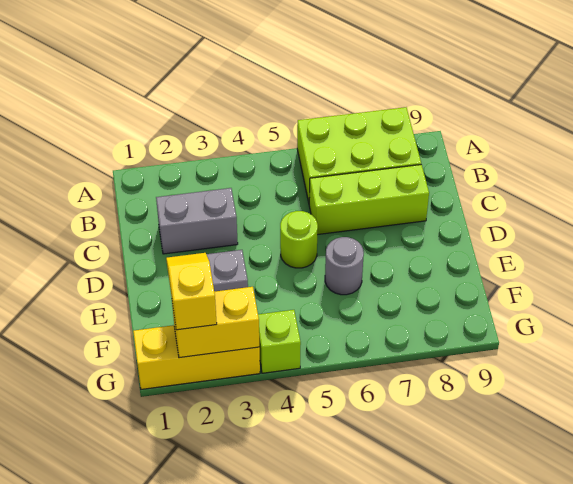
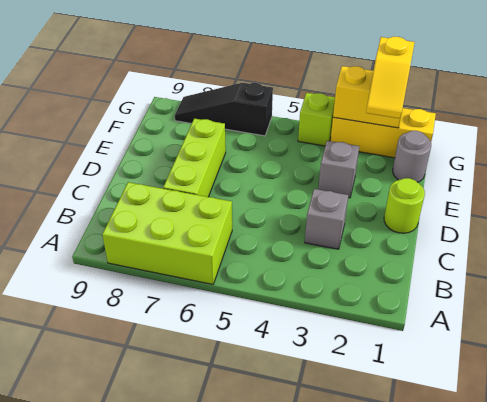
grey 1x2 brick [156,188,238,254] -> grey 1x1 brick [305,189,348,249]
lime 1x3 brick [309,165,429,235] -> lime 1x3 brick turned to [163,118,226,197]
lime 1x1 round brick [280,211,318,268] -> lime 1x1 round brick moved to [384,178,425,233]
grey 1x1 round brick [325,237,364,295] -> grey 1x1 round brick moved to [393,131,431,182]
none -> black 1x3 slope [175,83,273,136]

